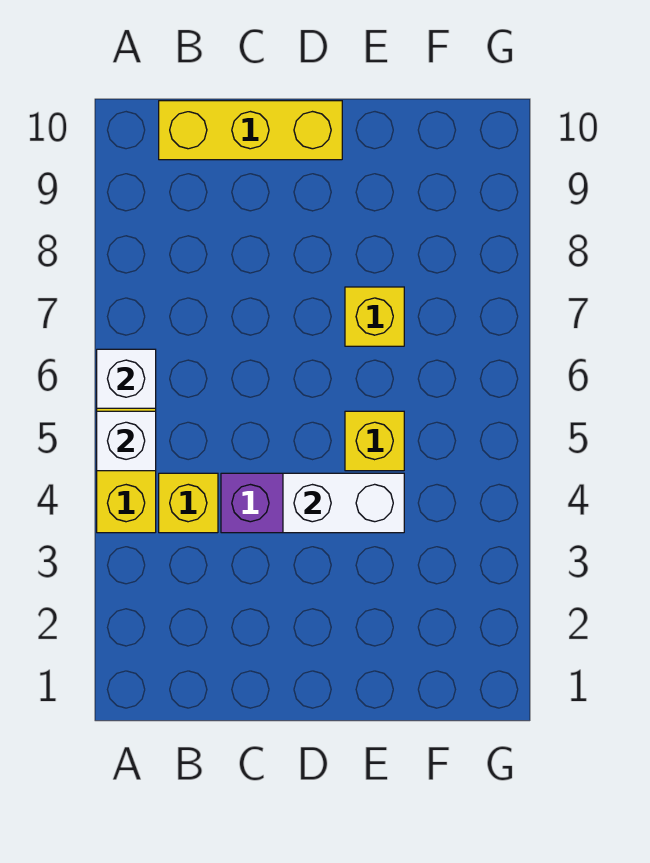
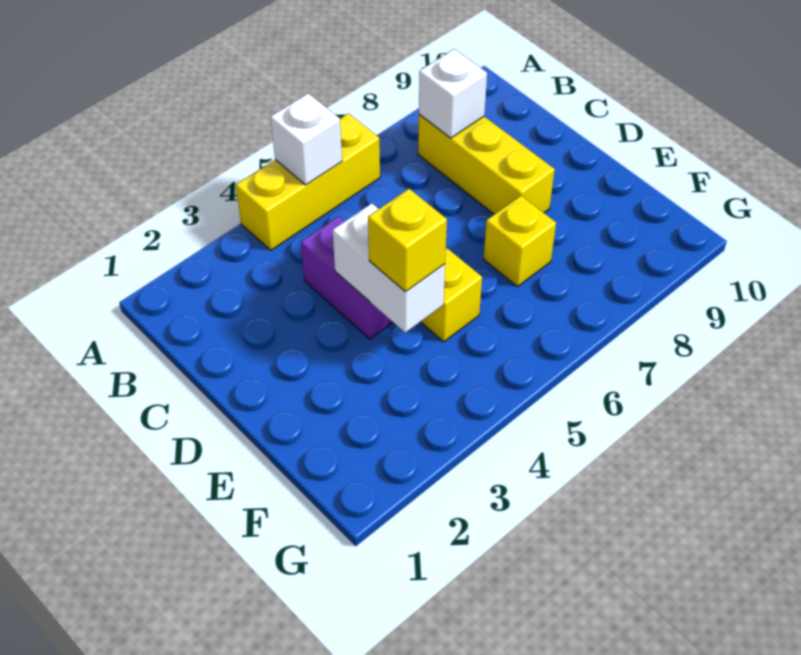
white 1x1 brick [97,349,156,408] -> white 1x1 brick moved to [419,49,487,138]
yellow 1x1 brick [159,473,218,533] -> yellow 1x1 brick moved to [368,189,447,292]
yellow 1x3 brick [159,101,342,160] -> yellow 1x3 brick moved to [418,114,555,214]

